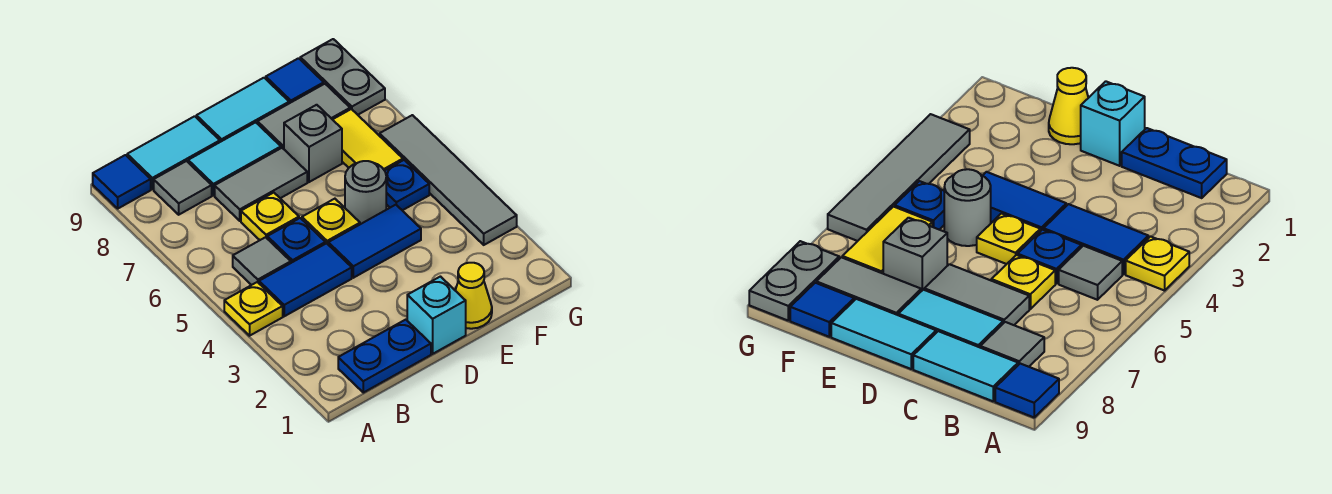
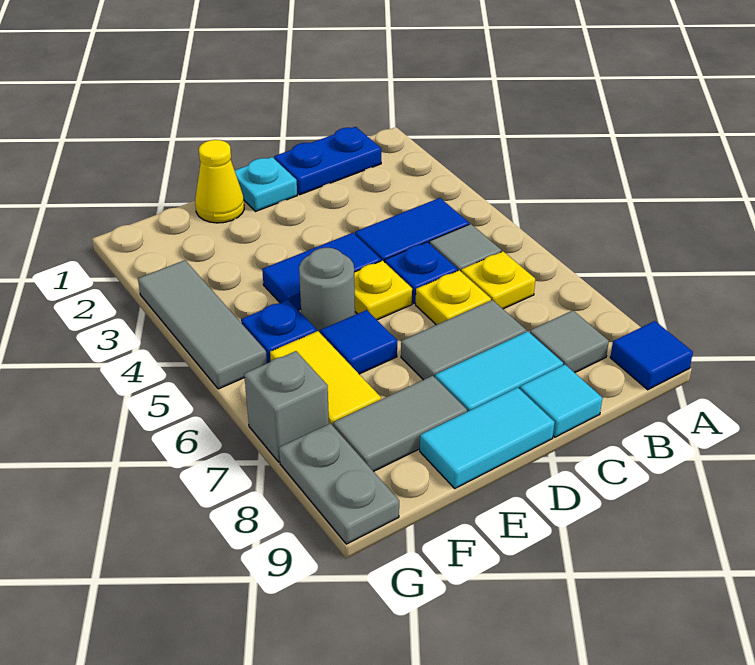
yellow 1x1 plate [224,282,283,336] -> yellow 1x1 plate moved to [461,251,535,309]
cyan 1x2 tile [127,116,220,189] -> cyan 1x1 tile [520,365,602,437]
cyan 1x1 brick [407,277,466,354] -> cyan 1x1 plate [235,157,297,211]
grey 1x1 brick [284,105,342,182] -> grey 1x1 brick moved to [244,351,329,462]
blue 1x1 tile [266,58,324,103] -> blue 1x1 tile moved to [320,310,397,374]
grey 1x4 tile [380,115,517,245] -> grey 1x3 tile [138,260,267,389]

